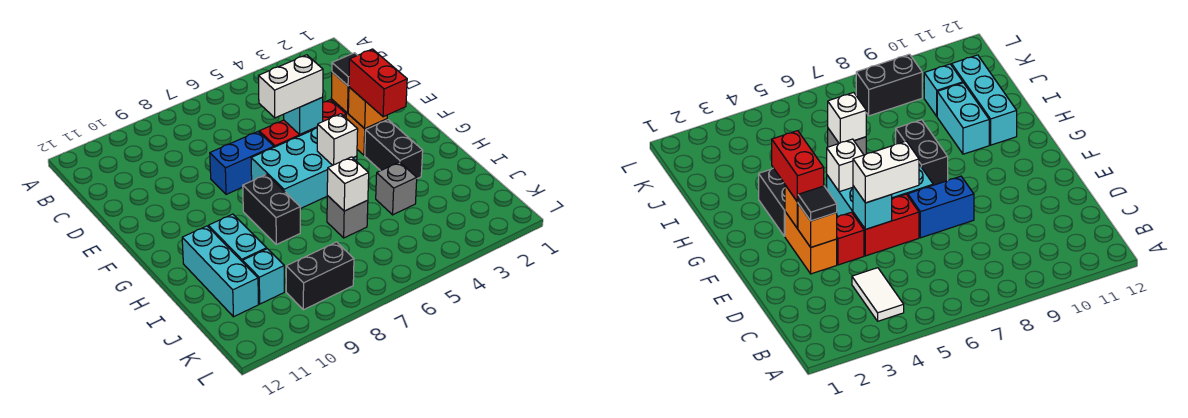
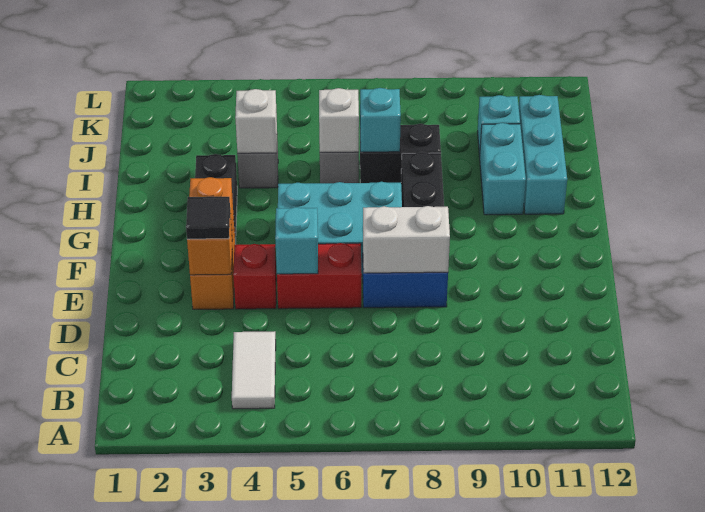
white 1x2 brick [258,55,323,118] -> white 1x2 brick moved to [363,206,450,273]
red 1x2 brick [349,49,407,117] -> none
white 1x1 brick [317,114,358,165] -> white 1x1 brick moved to [235,89,277,153]
none -> cyan 1x1 brick [360,88,401,152]
black 1x2 brick [286,242,354,310] -> black 1x2 brick moved to [360,124,441,183]

